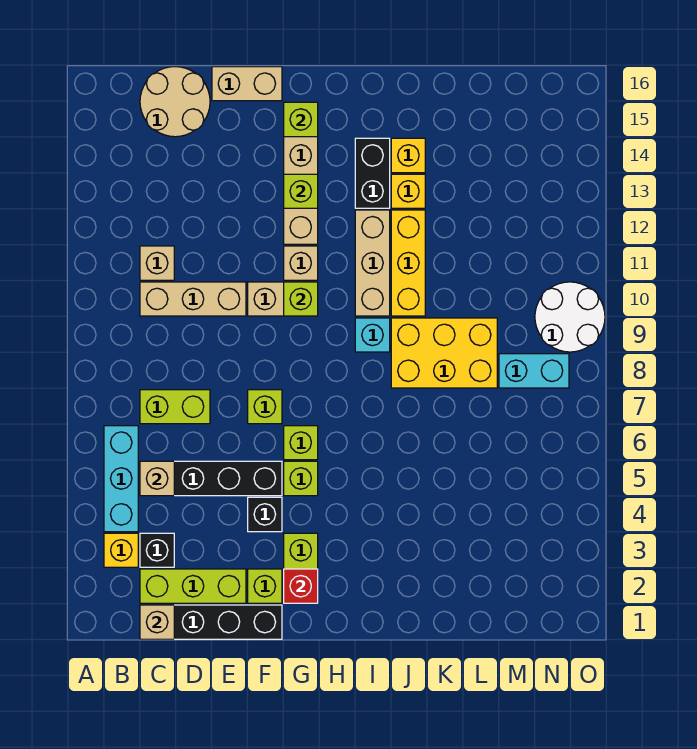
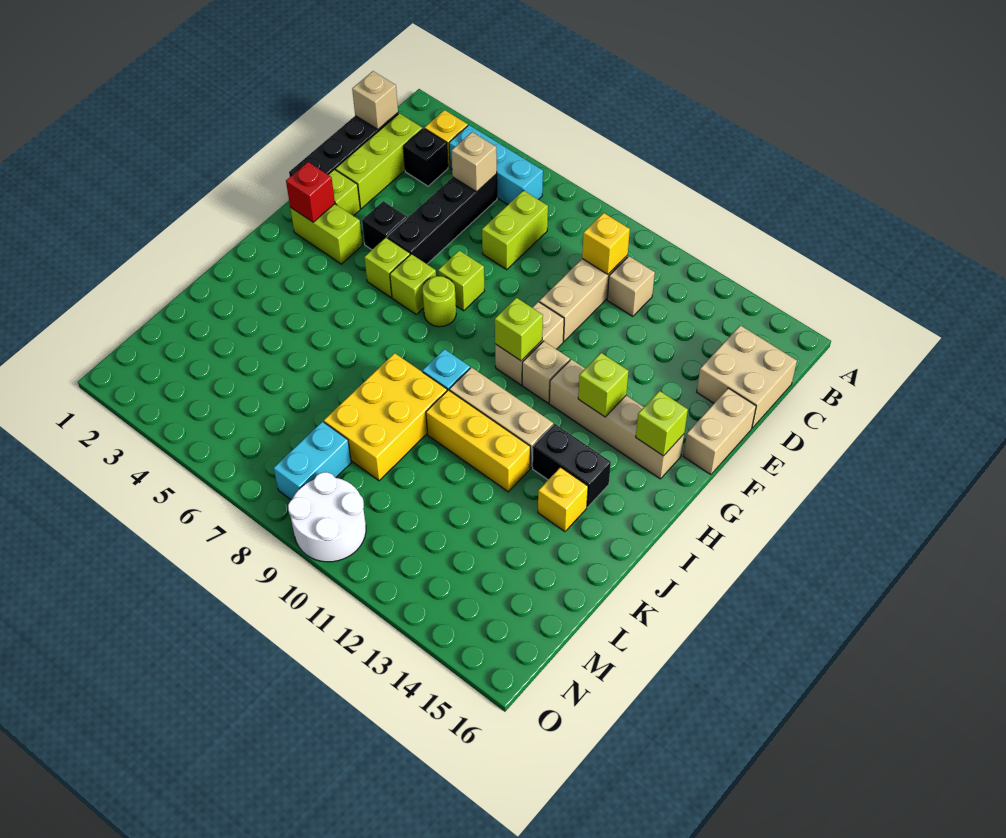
tan 2x2 round brick [140,67,210,137] -> tan 2x2 brick [697,325,797,428]
none -> lime 1x1 round brick [422,276,456,327]
yellow 1x1 brick [391,174,425,208] -> yellow 1x1 brick moved to [582,213,630,274]

